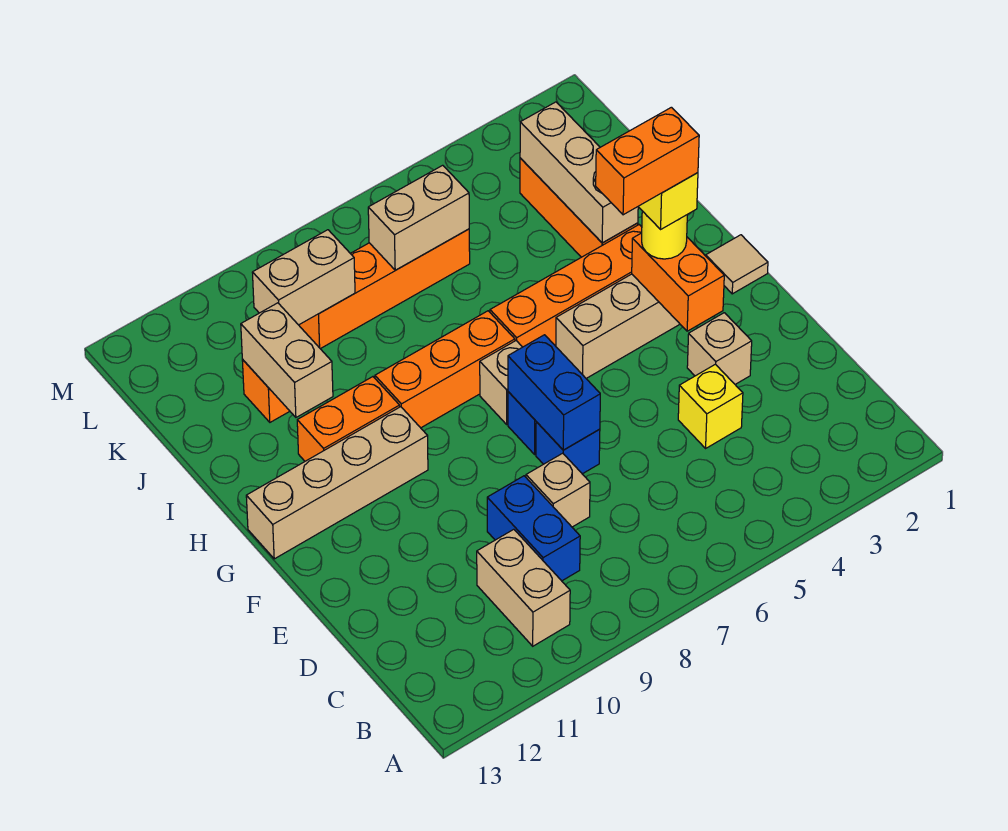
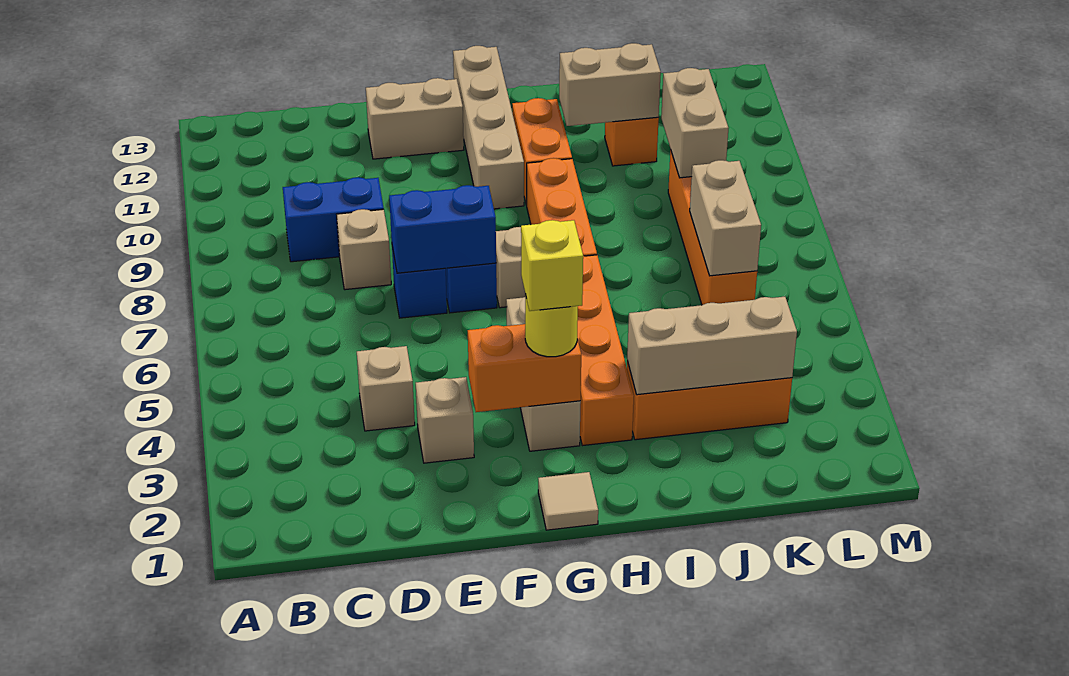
tan 1x2 brick [477,529,570,646] -> tan 1x2 brick moved to [366,78,464,159]
yellow 1x1 brick [678,364,743,448] -> tan 1x1 brick [357,346,415,431]
orange 1x2 brick [596,107,699,215] -> none

